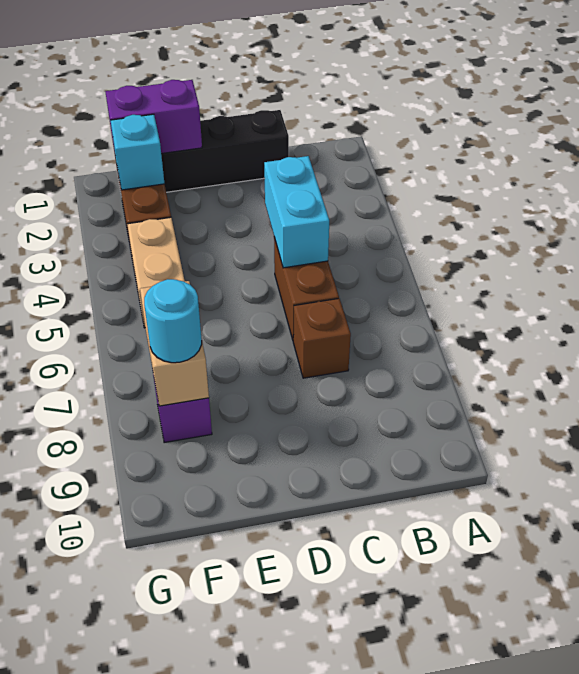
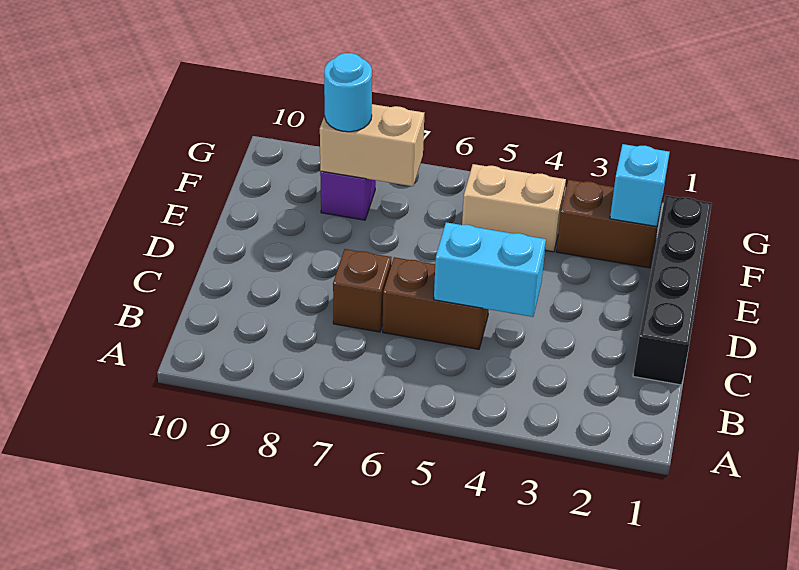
purple 1x2 brick [105,80,202,154] -> none

